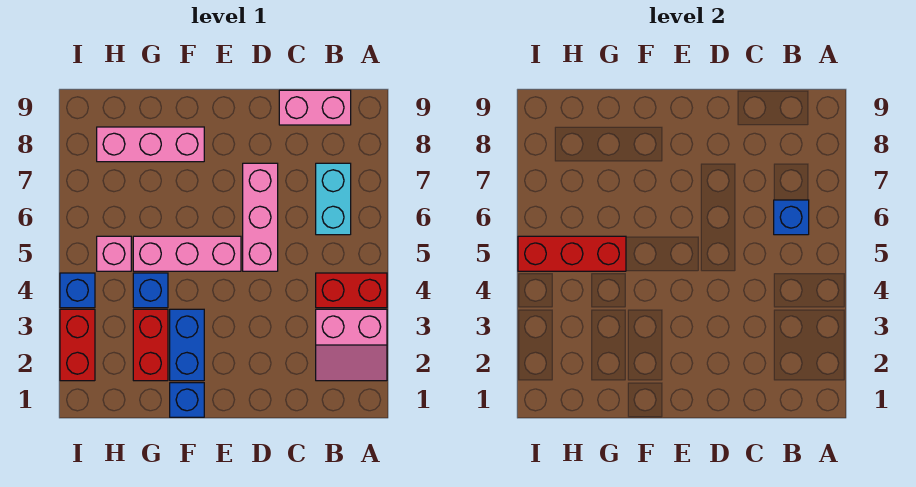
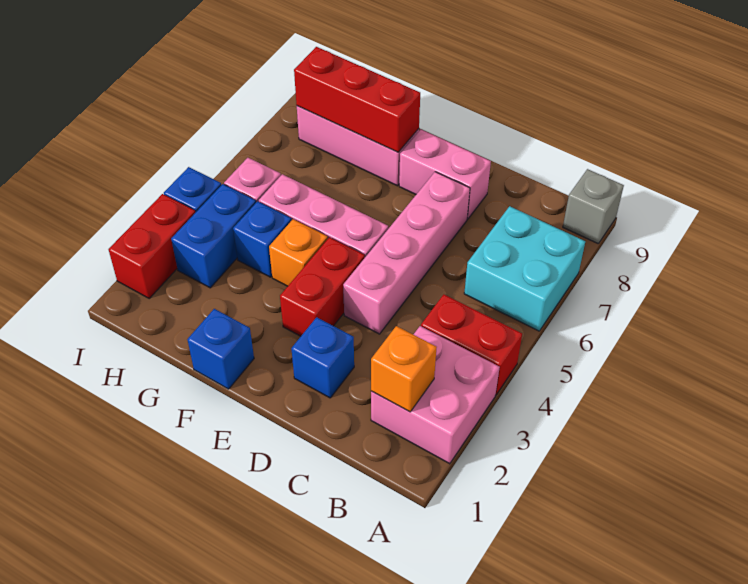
pink 2x2 slope [316,309,387,381] -> pink 2x2 brick [371,326,500,464]
none -> grey 1x1 brick [563,169,624,244]
none -> orange 1x1 brick [371,326,437,412]
cyan 1x2 brick [316,163,351,235] -> cyan 2x2 brick [464,206,585,331]
blue 1x1 brick [774,200,809,235] -> blue 1x1 brick moved to [291,317,354,398]
pink 1x2 brick [279,90,351,125] -> pink 1x2 brick moved to [399,129,491,219]
pink 1x3 brick [243,163,278,271] -> pink 1x4 brick [343,172,470,334]
blue 1x2 brick [170,309,204,381] -> blue 1x2 brick moved to [171,184,256,288]
none -> orange 1x1 brick [269,219,328,286]
red 1x2 brick [133,309,168,381] -> red 1x2 brick moved to [280,237,365,336]
red 1x3 brick [518,236,626,271] -> red 1x3 brick moved to [294,47,420,152]

